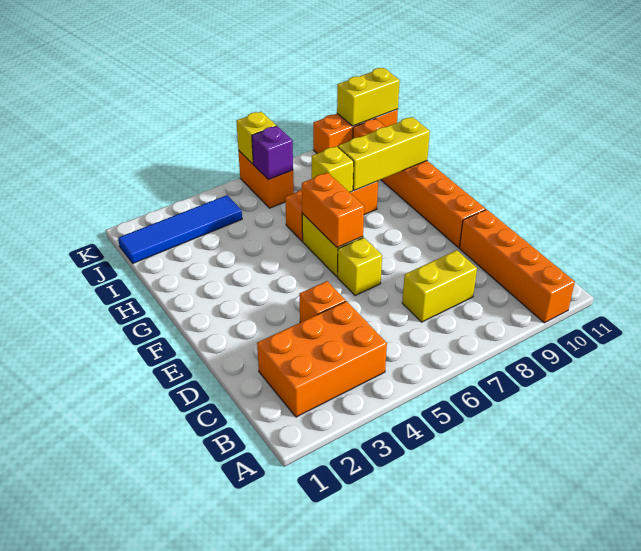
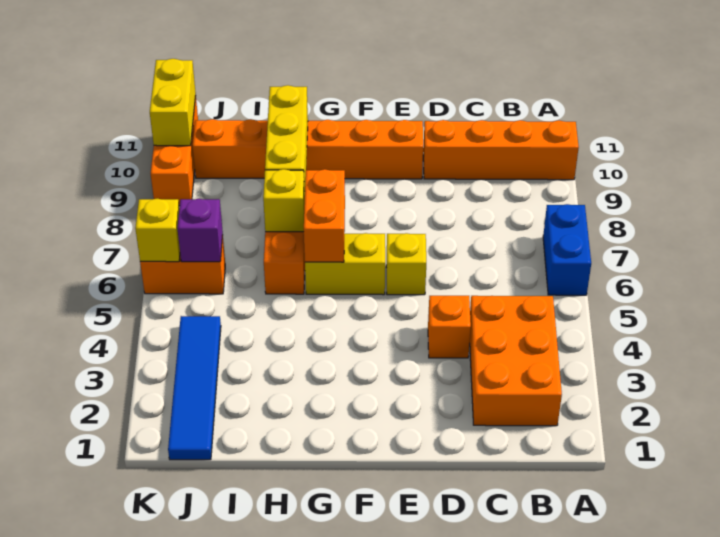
none -> blue 1x2 brick [543,204,591,295]
yellow 1x2 brick [402,250,477,322] -> none
orange 1x2 brick [302,173,364,248] -> orange 1x2 brick turned to [304,169,345,262]

